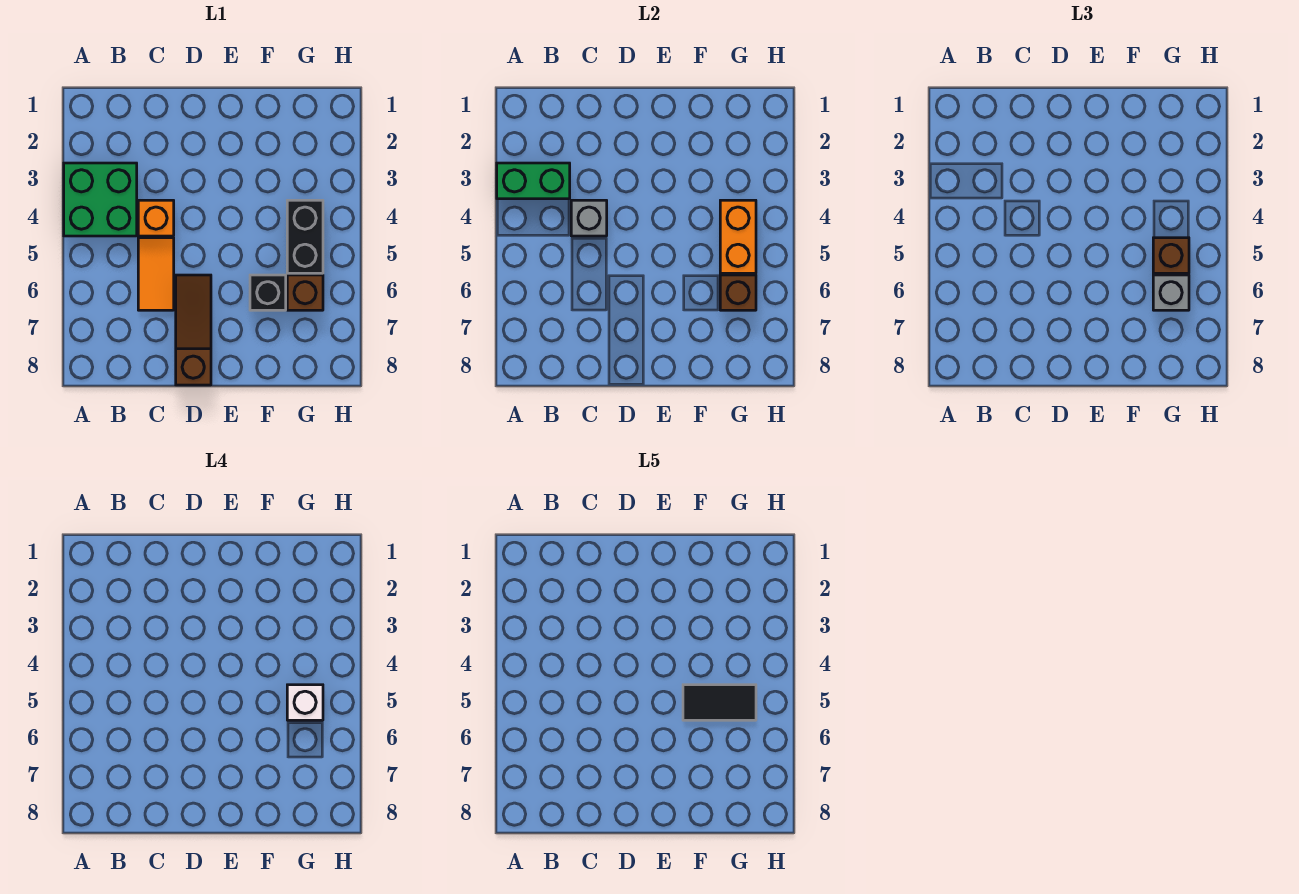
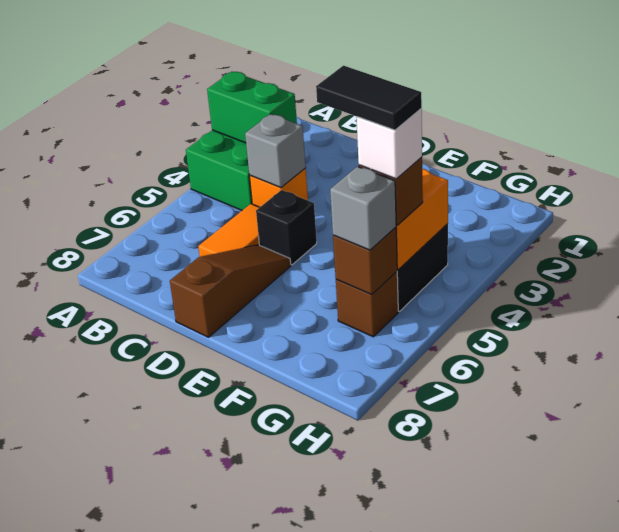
black 1x1 brick [250,275,286,310] -> black 1x1 brick moved to [256,190,317,265]

